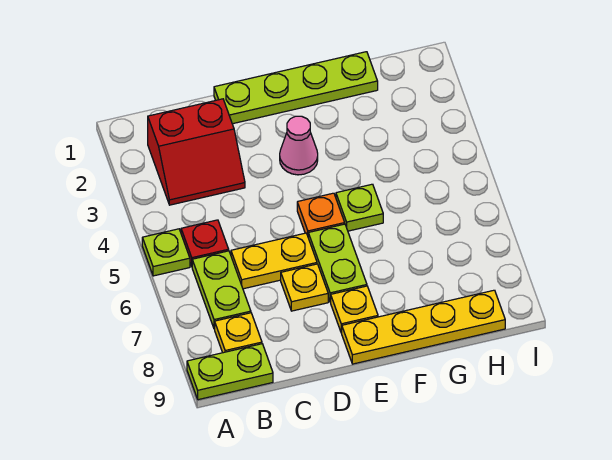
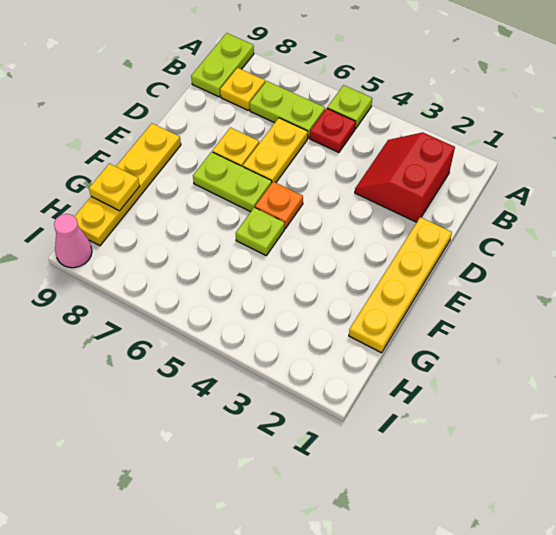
lime 1x4 plate [214,52,378,124] -> yellow 1x4 plate [349,217,452,353]
pink 1x1 cone [280,116,318,175] -> pink 1x1 cone moved to [54,214,92,268]
yellow 1x1 plate [331,286,378,333] -> yellow 1x1 plate moved to [89,164,140,211]

